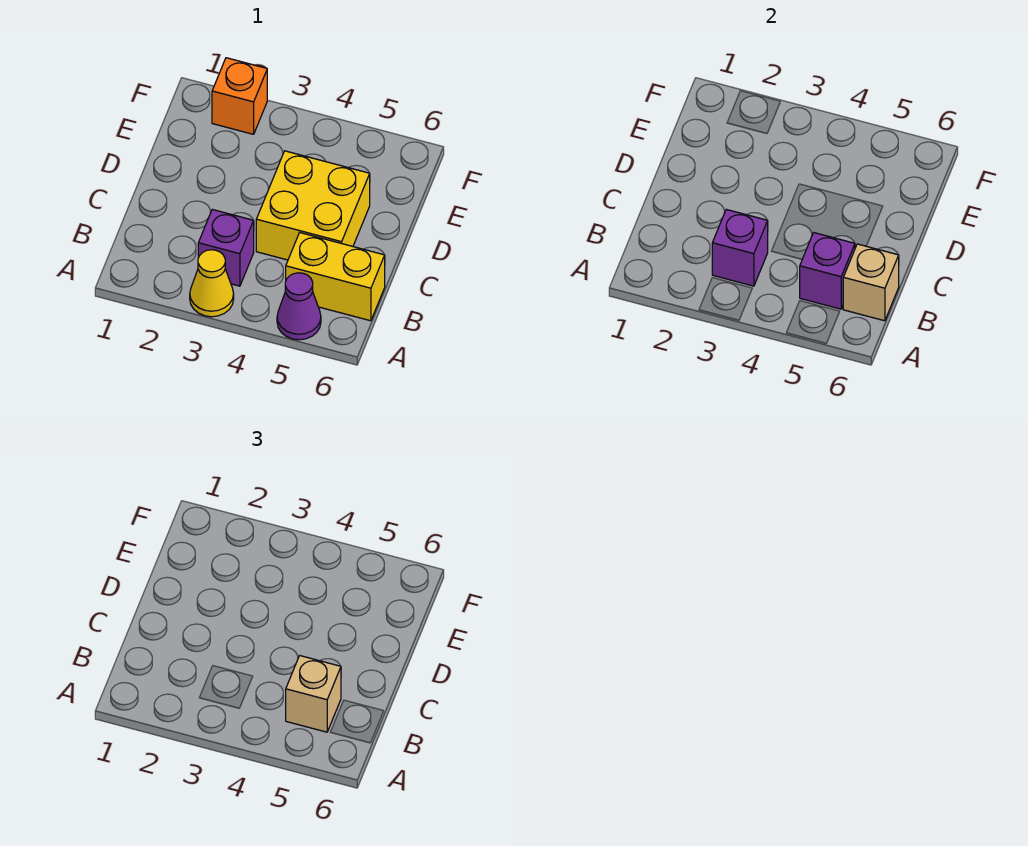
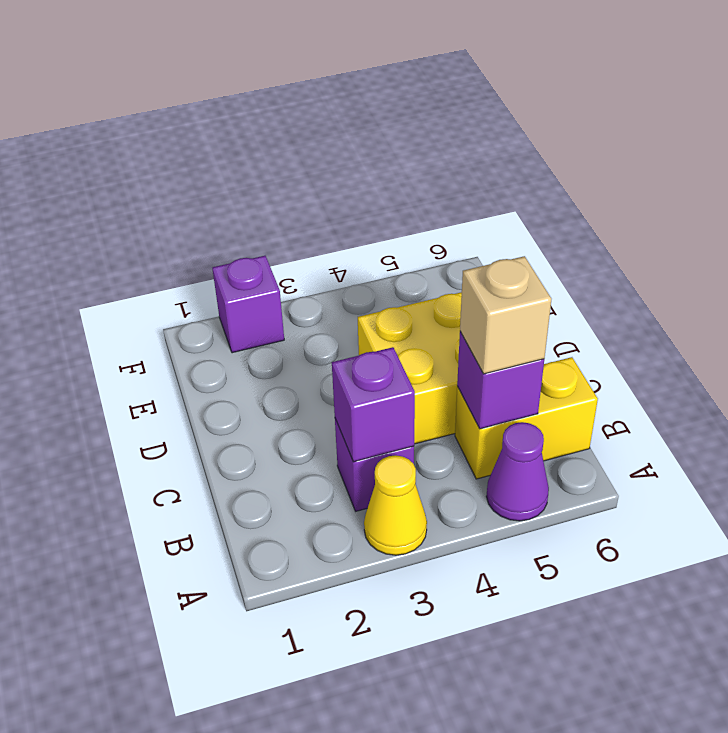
tan 1x1 brick [843,244,899,321] -> none
orange 1x1 brick [212,58,267,134] -> purple 1x1 brick [212,256,284,353]

